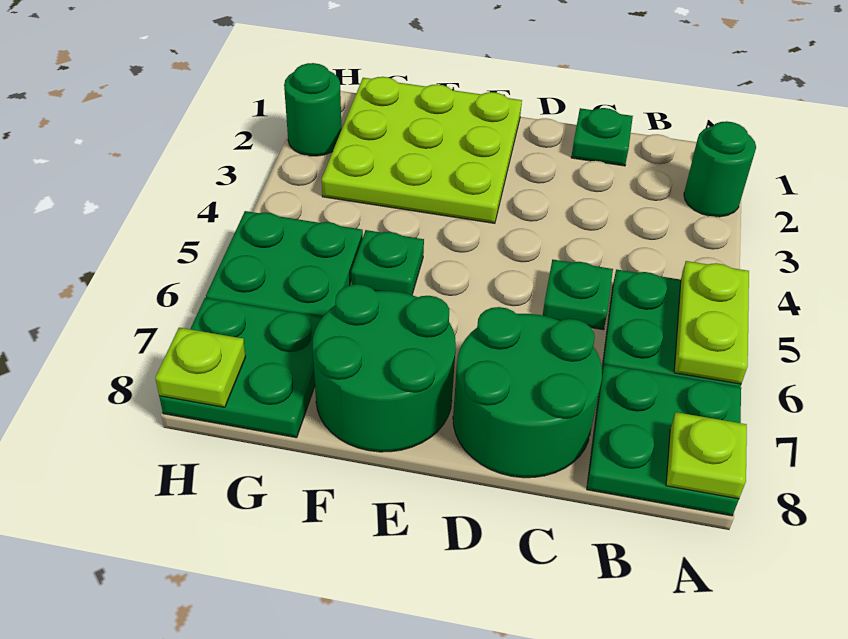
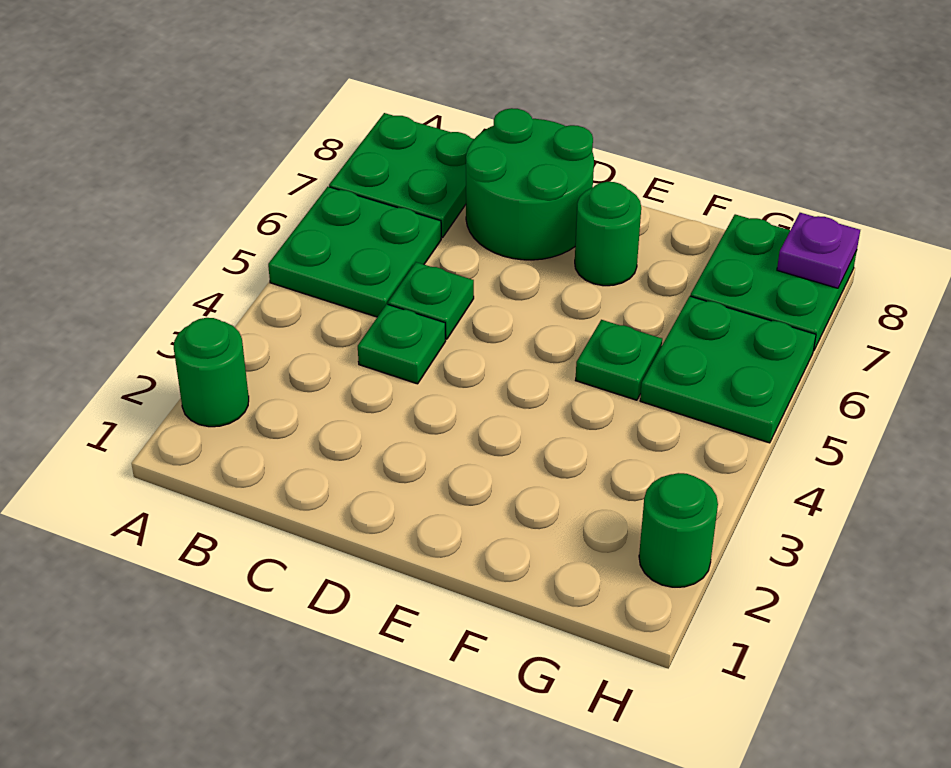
lime 1x2 plate [674,261,749,384] -> none
lime 1x1 plate [666,412,747,499] -> none
green 1x1 plate [571,108,633,166] -> green 1x1 plate moved to [358,304,446,384]
lime 3x3 plate [322,77,522,223] -> none
green 2x2 round brick [313,284,456,452] -> green 1x1 round brick [575,182,641,286]
lime 1x1 plate [155,328,246,407] -> purple 1x1 plate [777,213,860,288]

